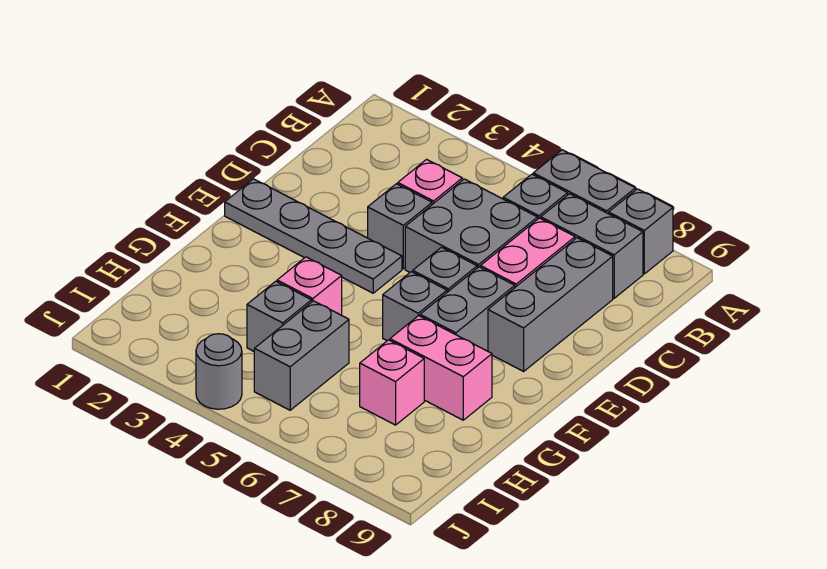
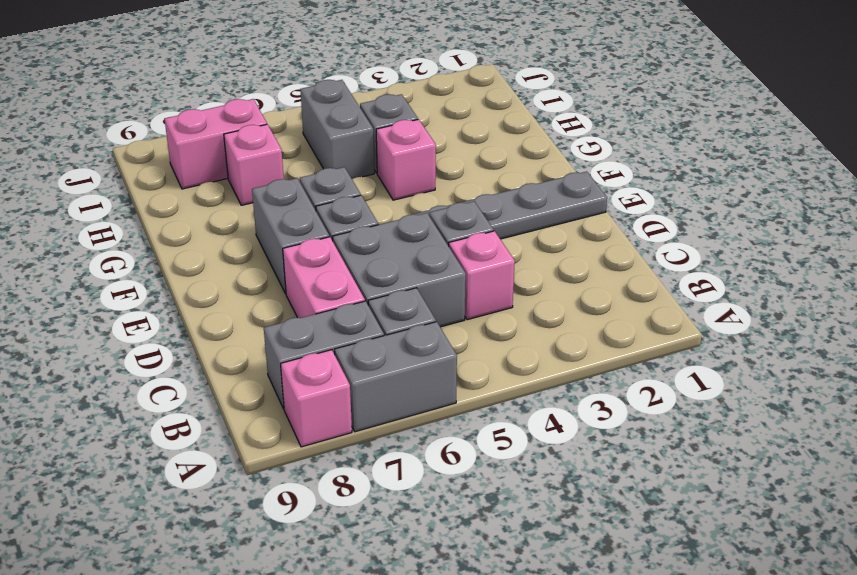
grey 1x1 brick [609,189,673,274] -> pink 1x1 brick [281,350,352,447]
grey 1x3 brick [488,238,613,371] -> none
pink 1x2 brick [390,316,492,420] -> pink 1x2 brick moved to [165,99,267,189]
grey 1x1 round brick [196,334,242,409] -> none

